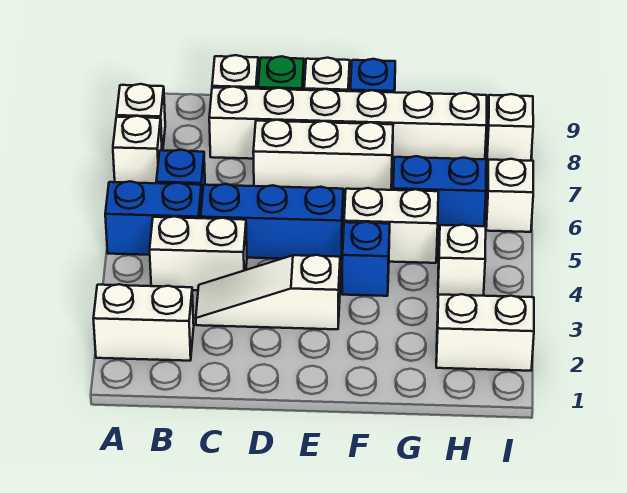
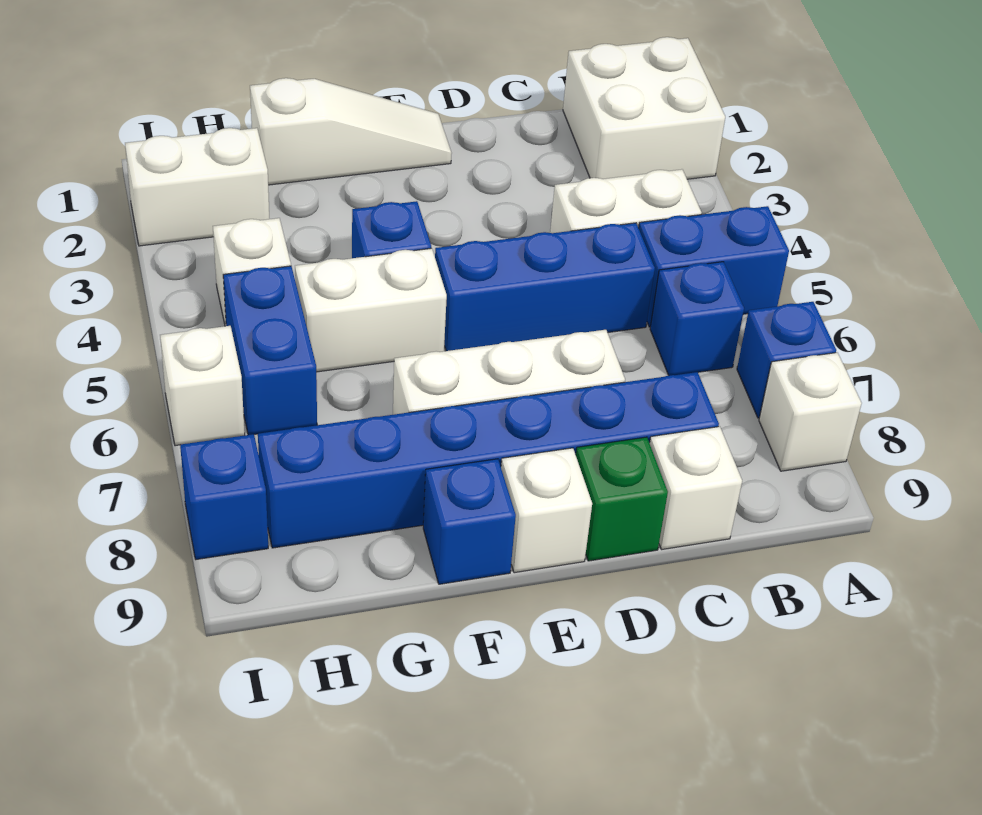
white 1x2 brick [93,284,194,361] -> white 2x2 brick [563,37,725,179]
white 1x1 brick [113,116,162,183] -> blue 1x1 brick [737,302,836,418]
white 1x3 slope [196,255,340,329] -> white 1x3 slope moved to [250,78,452,185]
white 1x6 brick [209,87,487,163] -> blue 1x6 brick [258,372,719,548]
blue 1x2 brick [393,156,486,229] -> blue 1x2 brick turned to [223,266,317,435]
white 1x1 brick [487,94,533,165] -> blue 1x1 brick [180,434,268,559]

